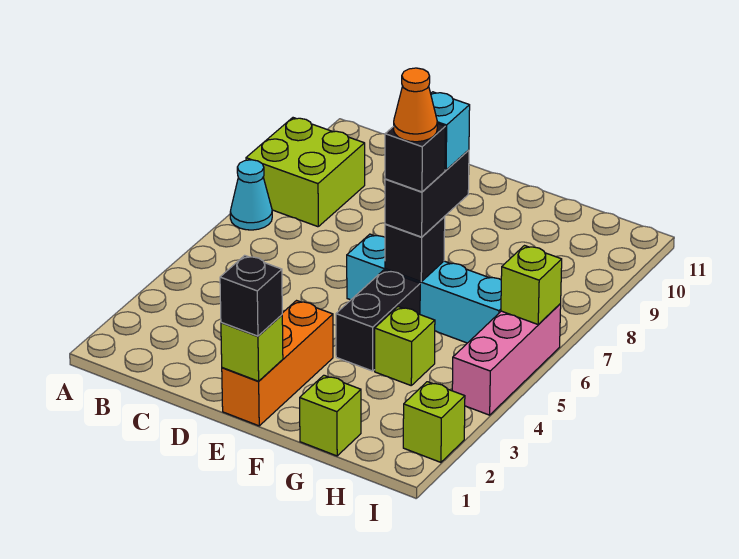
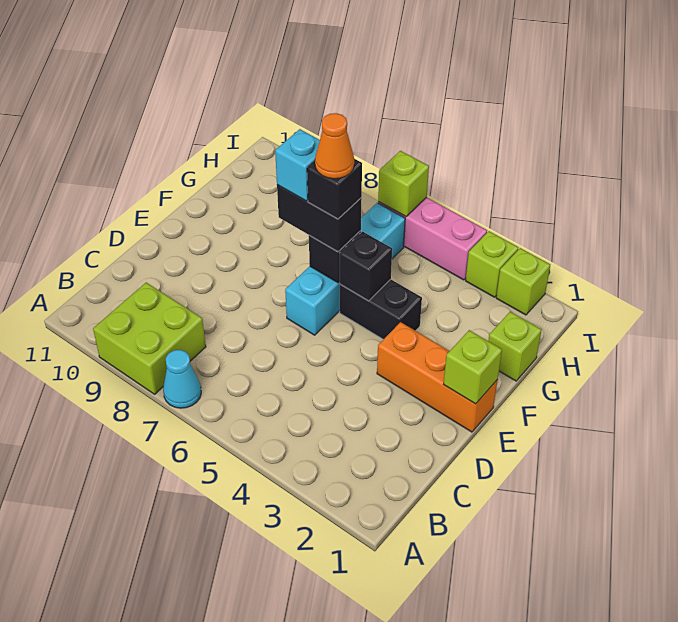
black 1x1 brick [220,255,282,336] -> black 1x1 brick moved to [340,232,392,301]
lime 1x1 brick [375,307,435,385] -> lime 1x1 brick moved to [466,231,518,297]

